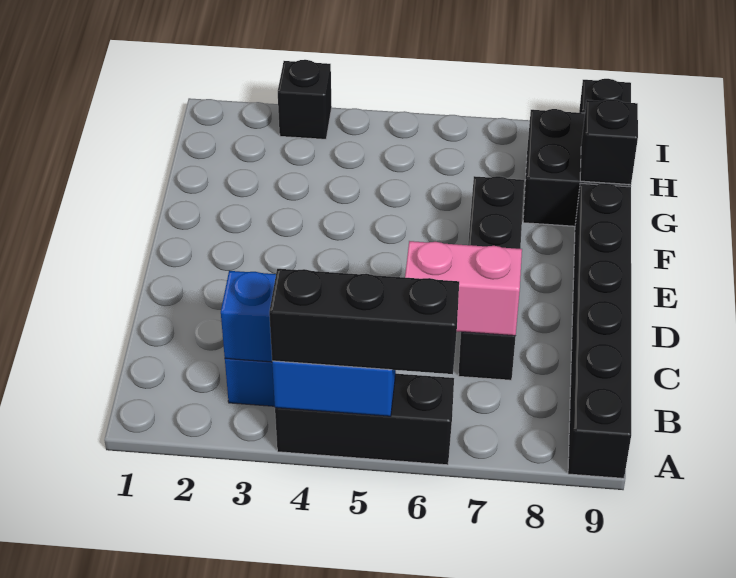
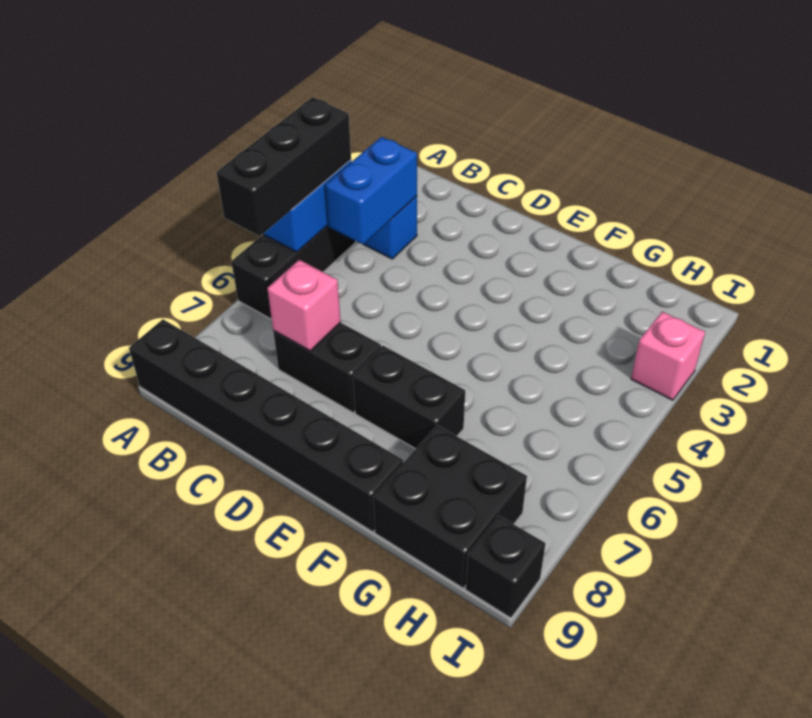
pink 1x2 brick [405,241,522,336] -> pink 1x1 brick [267,260,341,351]
black 1x1 brick [580,99,638,185] -> none
black 1x1 brick [278,60,332,139] -> pink 1x1 brick [631,312,705,400]

